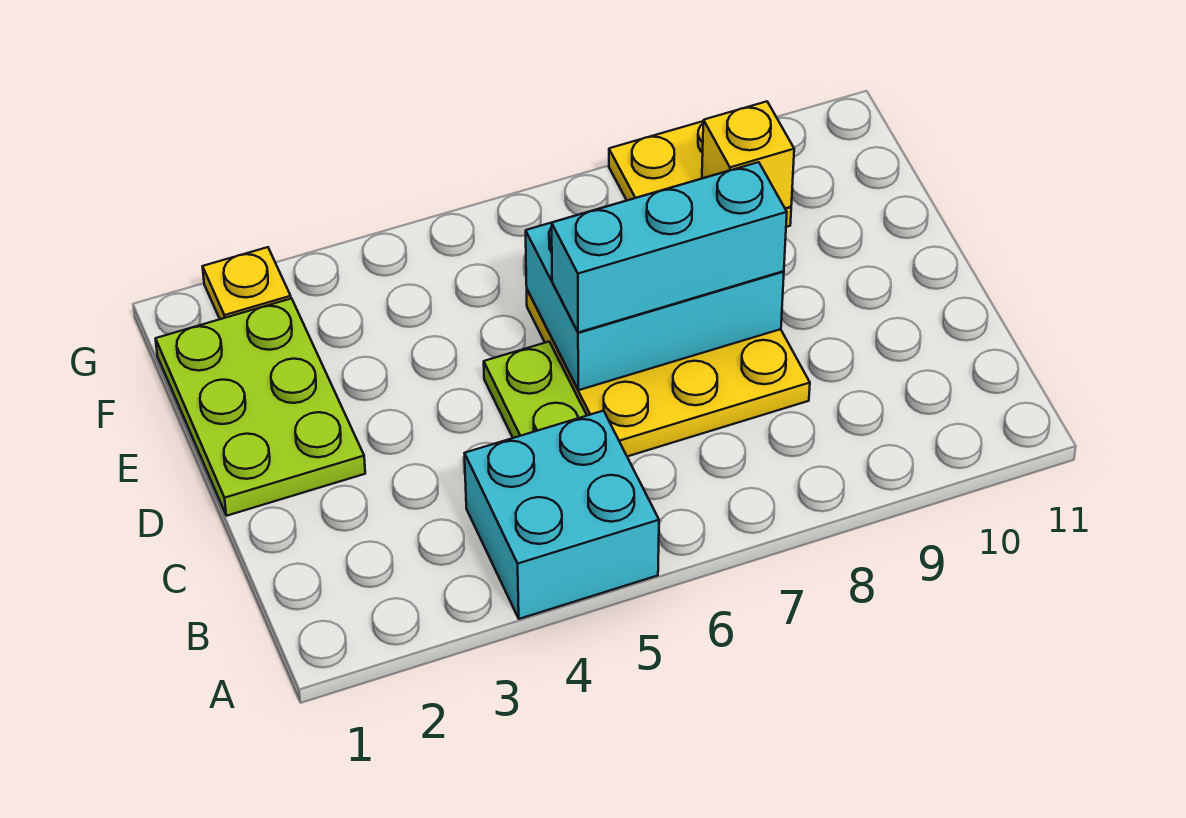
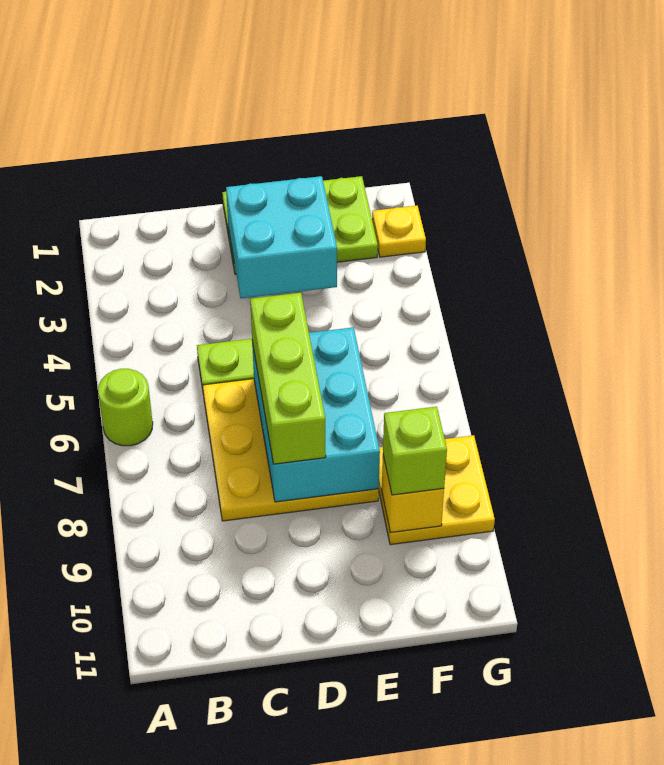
cyan 2x2 brick [465,411,659,619] -> cyan 2x2 brick moved to [226,176,337,298]
none -> lime 1x1 round brick [98,369,153,446]
cyan 1x3 brick [552,162,787,333] -> lime 1x3 brick [250,293,326,464]
none -> lime 1x1 brick [383,407,447,495]

